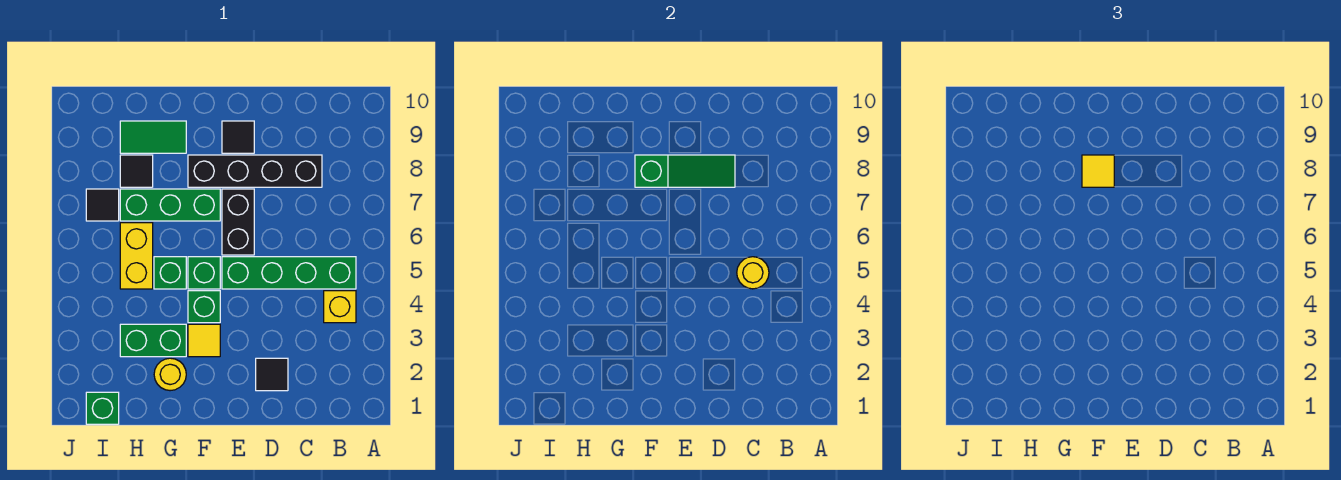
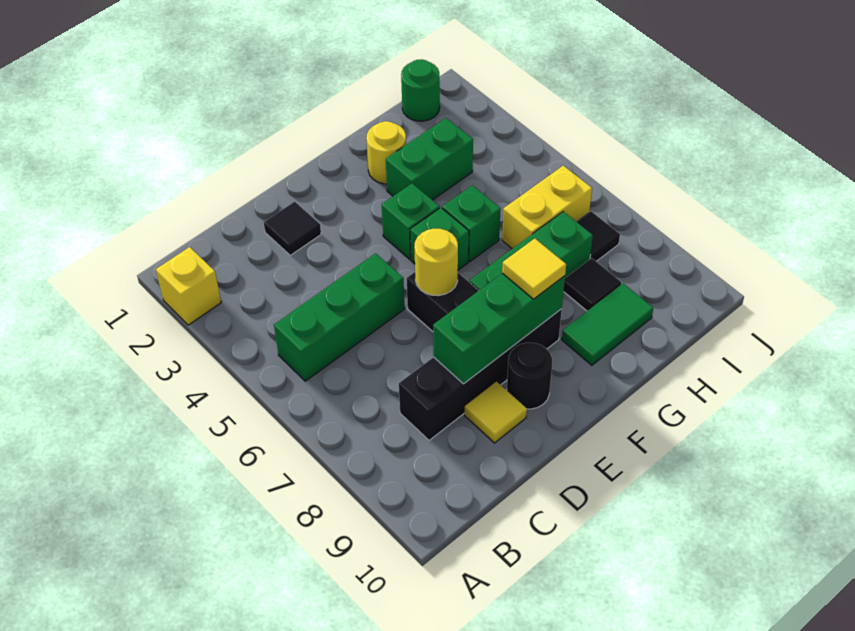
yellow 1x1 brick [324,291,356,323] -> yellow 1x1 brick moved to [156,247,221,325]
green 1x4 brick [222,257,356,289] -> green 1x3 brick [274,253,405,381]
yellow 1x1 round brick [737,257,769,289] -> yellow 1x1 round brick moved to [414,229,458,296]
green 1x3 slope [635,155,735,187] -> green 1x3 brick [433,273,565,384]
black 1x1 tile [222,121,254,153] -> black 1x1 round brick [507,343,552,409]
yellow 1x1 tile [188,324,220,357] -> yellow 1x1 tile moved to [465,382,527,443]
yellow 1x2 brick [120,223,153,289] -> yellow 1x2 brick turned to [502,166,592,249]
green 1x1 brick [86,392,119,424] -> green 1x1 round brick [401,59,440,121]

